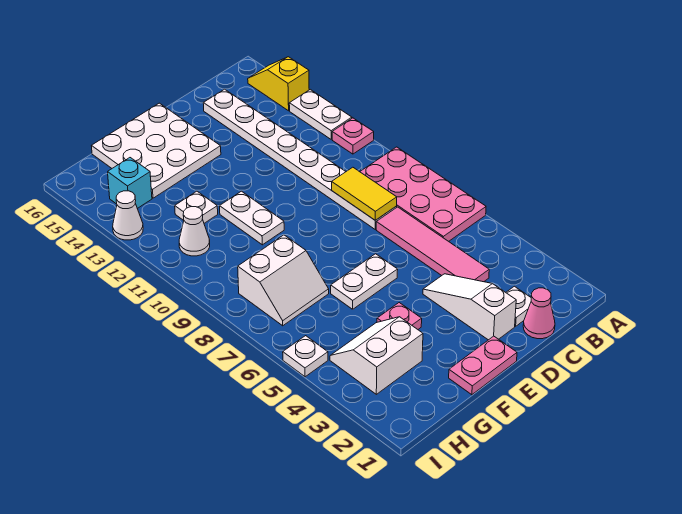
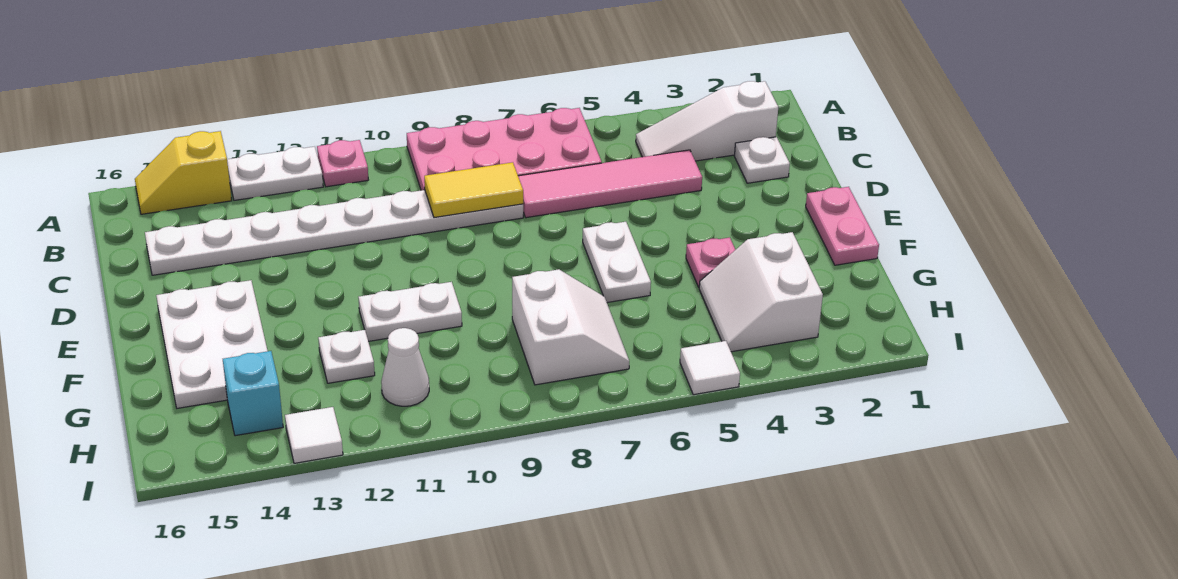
pink 1x1 cone [523,288,555,339] -> none
white 1x3 slope [423,274,516,340] -> white 1x3 slope moved to [636,81,778,161]
white 3x3 plate [92,103,221,198] -> white 2x3 plate [156,280,267,408]
white 1x1 plate [283,336,328,377] -> white 1x1 tile [680,341,740,395]
white 1x1 cone [113,191,143,240] -> white 1x1 tile [285,407,343,463]

